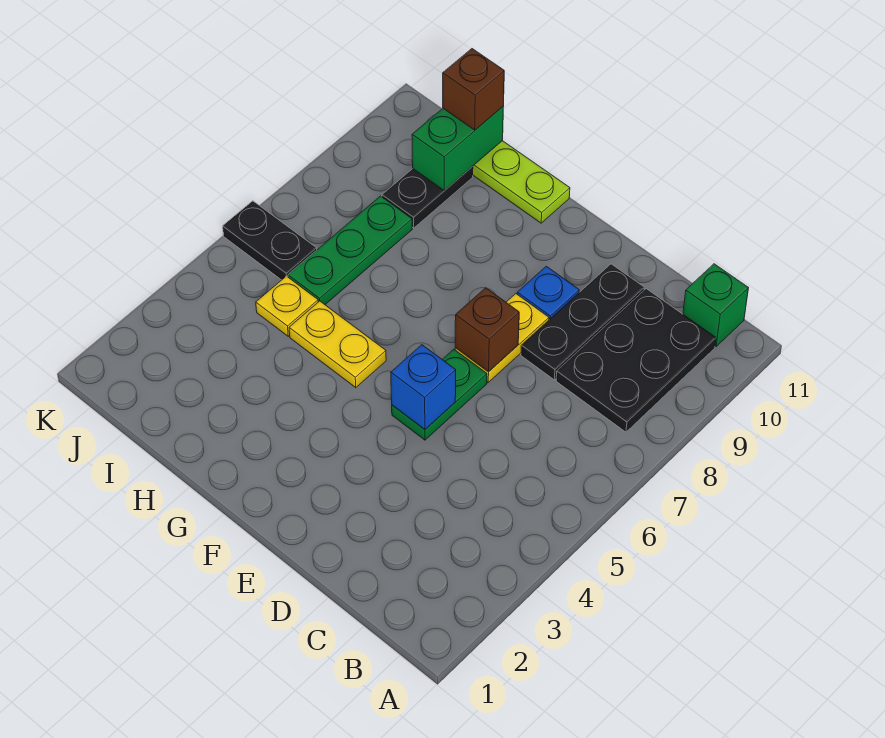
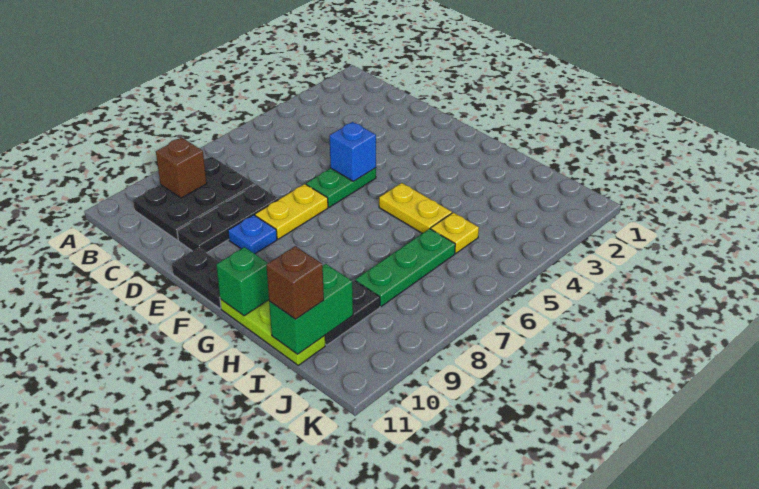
green 1x1 brick [683,264,748,347] -> green 1x1 brick moved to [216,247,269,316]
brown 1x1 brick [455,288,519,372] -> brown 1x1 brick moved to [156,137,207,198]
black 1x2 plate [223,201,317,280] -> black 1x2 plate moved to [172,248,221,309]

